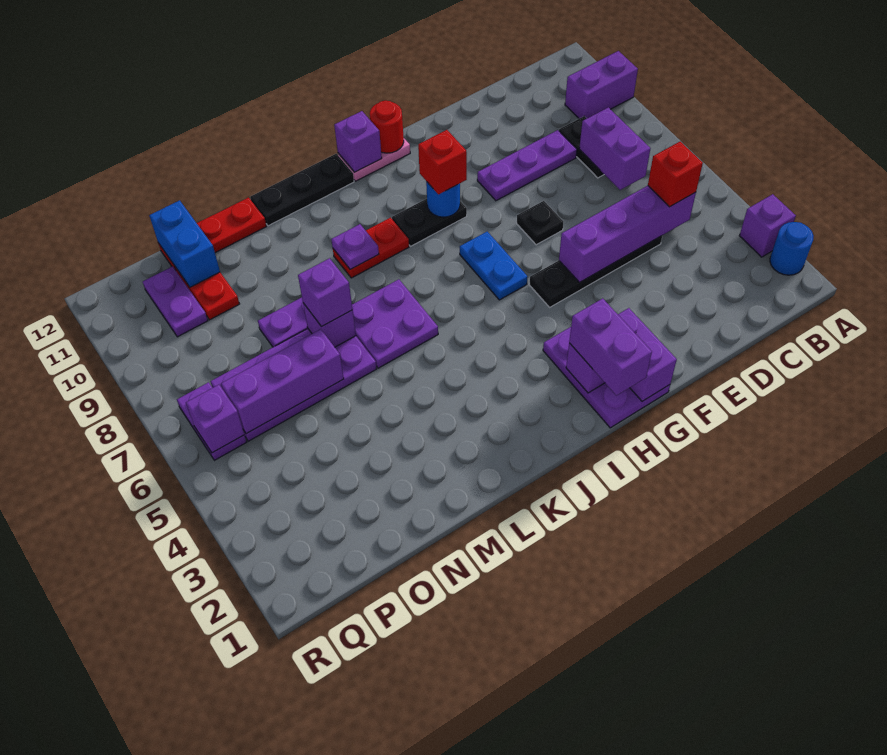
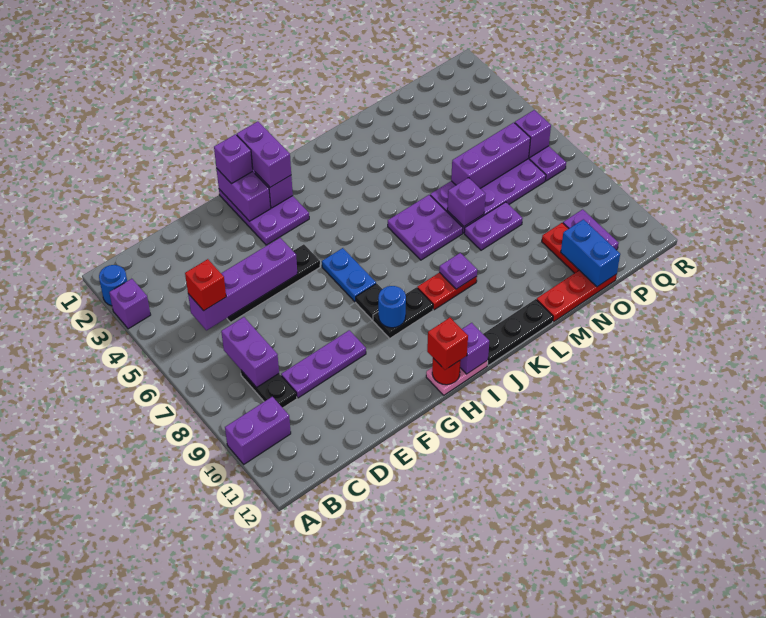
black 1x1 plate [517,201,563,245] -> black 1x1 plate moved to [356,284,382,320]
red 1x1 brick [418,130,467,194] -> red 1x1 brick moved to [427,318,468,370]
purple 1x1 brick [298,258,353,327] -> purple 1x1 brick moved to [214,134,253,184]

